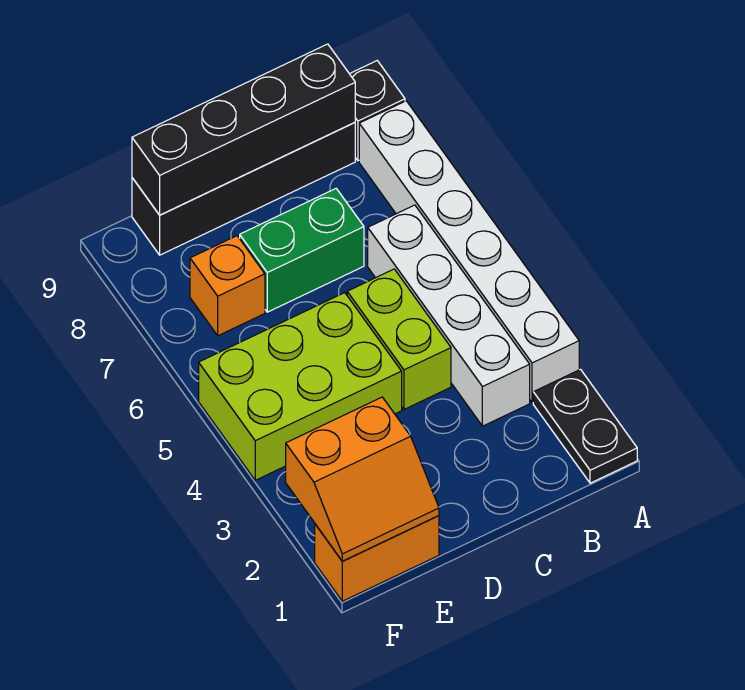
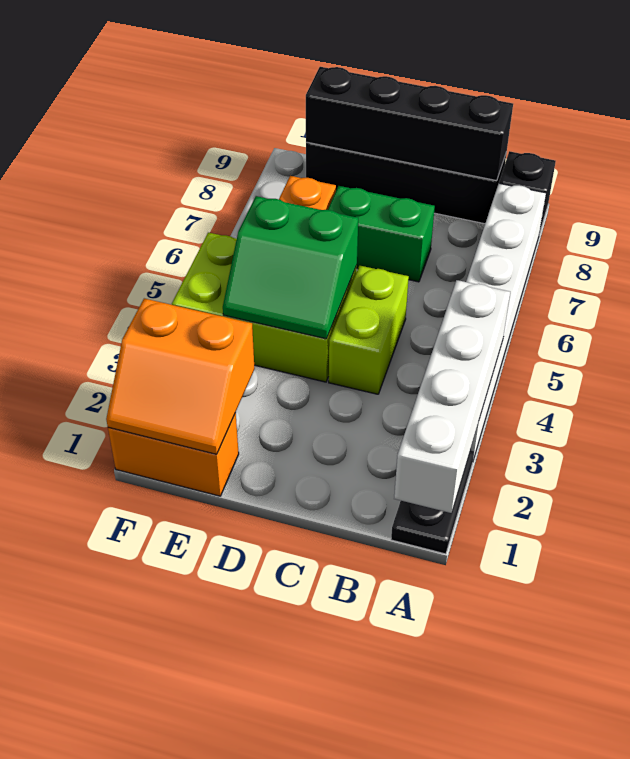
white 1x4 brick [368,205,530,426] -> white 1x4 brick moved to [394,280,510,513]
none -> green 2x2 slope [223,196,358,339]

